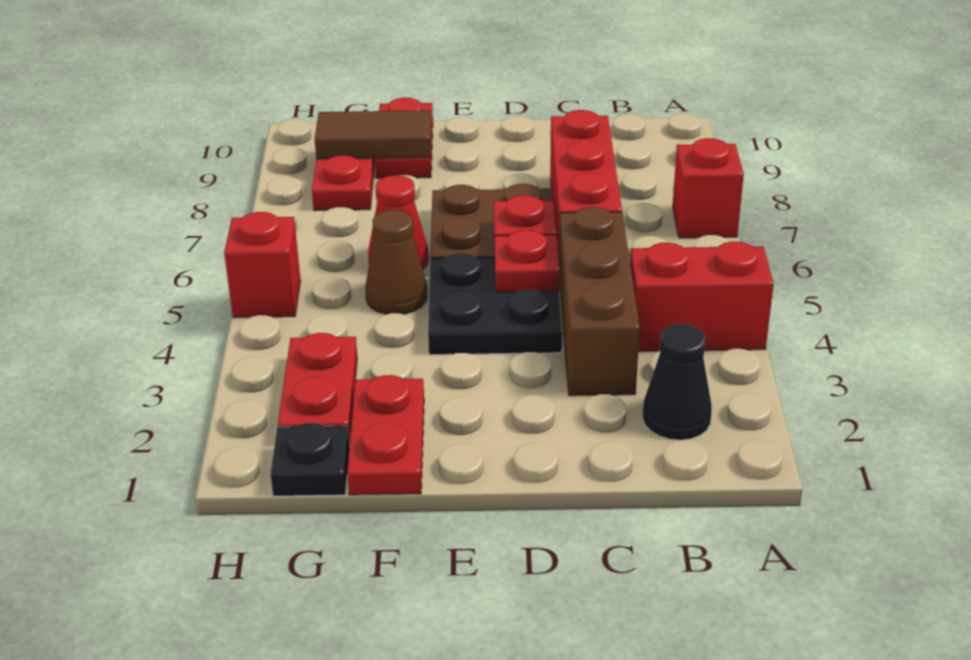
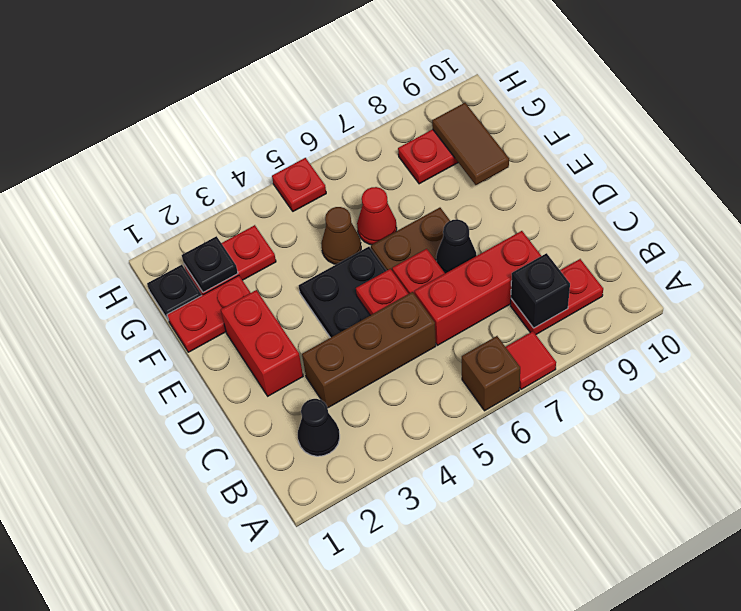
red 1x2 brick [630,242,774,352] -> red 1x2 brick moved to [221,290,303,396]
none -> brown 1x1 brick [462,336,520,411]
red 1x1 brick [673,138,744,238] -> red 1x1 tile [506,331,556,389]
none -> black 1x1 brick [511,253,570,328]
none -> black 1x1 cone [436,219,477,273]
red 1x2 plate [375,98,433,178] -> red 1x2 plate moved to [511,259,603,334]
none -> black 1x1 plate [182,236,238,292]
red 1x1 brick [224,212,301,318] -> red 1x1 plate [272,158,326,211]

